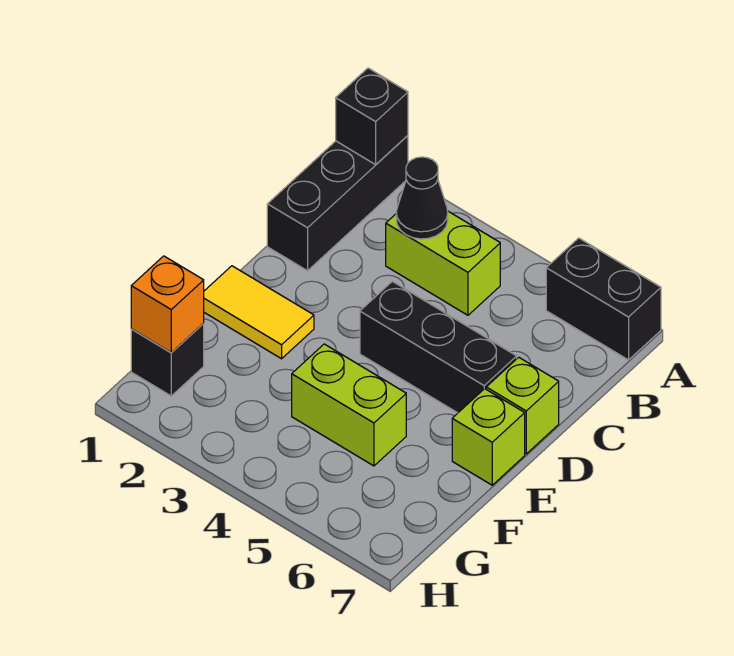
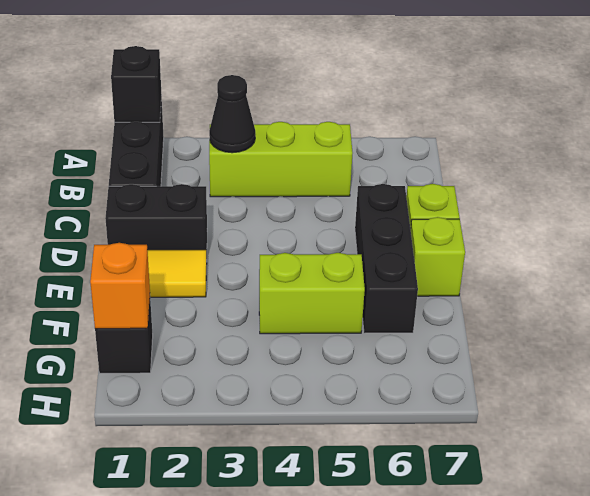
black 1x2 brick [546,238,661,360] -> black 1x2 brick moved to [105,184,207,262]
lime 1x2 brick [386,211,500,315] -> lime 1x3 brick [209,122,353,197]
black 1x3 brick [360,281,517,413] -> black 1x3 brick turned to [355,184,418,333]

